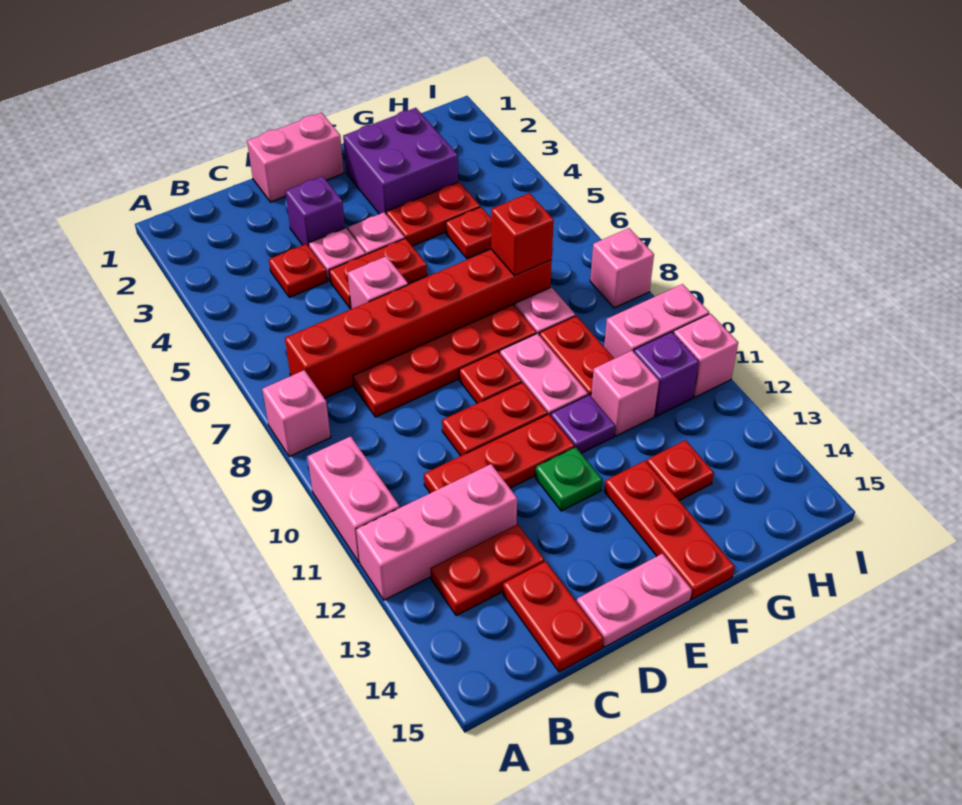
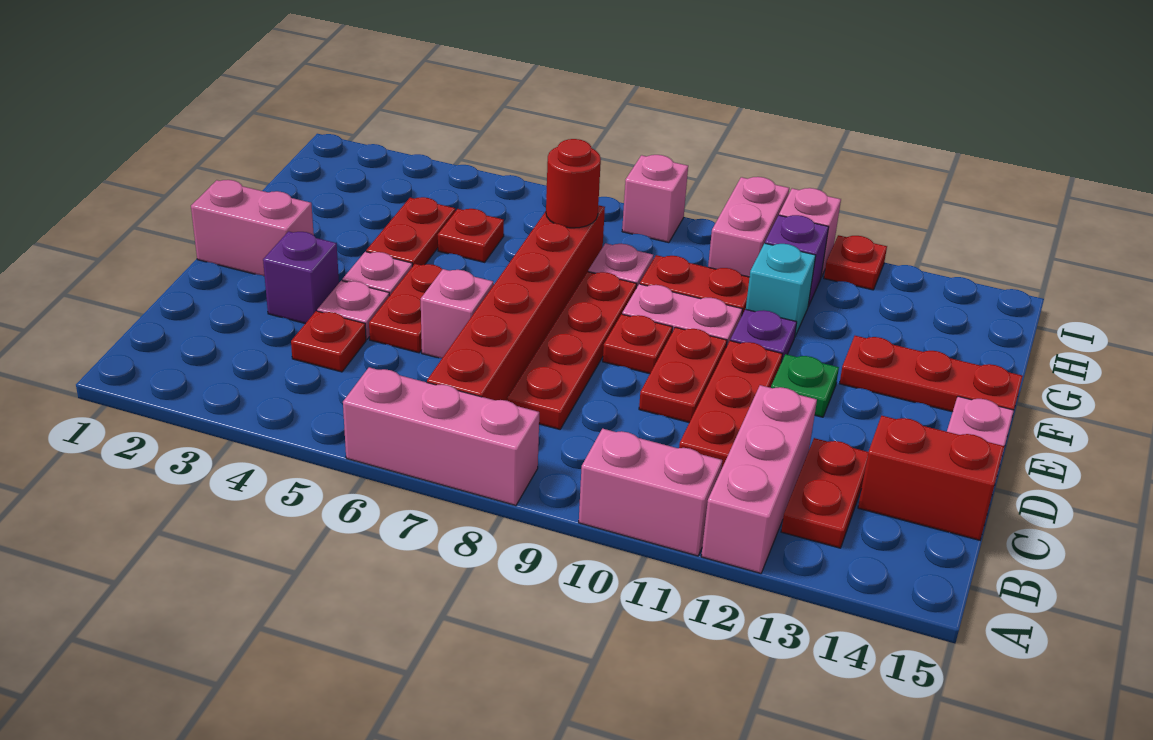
pink 1x1 brick [262,370,331,457] -> pink 1x3 brick [343,367,539,506]
red 1x2 plate [503,561,603,672] -> red 1x2 brick [858,416,1004,540]
pink 1x2 brick [247,113,344,202] -> pink 1x2 brick turned to [191,180,314,276]
purple 2x2 brick [343,108,458,214] -> none
red 1x1 brick [491,193,554,276] -> red 1x1 round brick [546,139,601,228]
pink 1x1 brick [591,351,659,436] -> cyan 1x1 brick [746,243,816,336]
red 1x1 plate [647,440,714,501] -> red 1x1 plate moved to [824,235,887,290]

